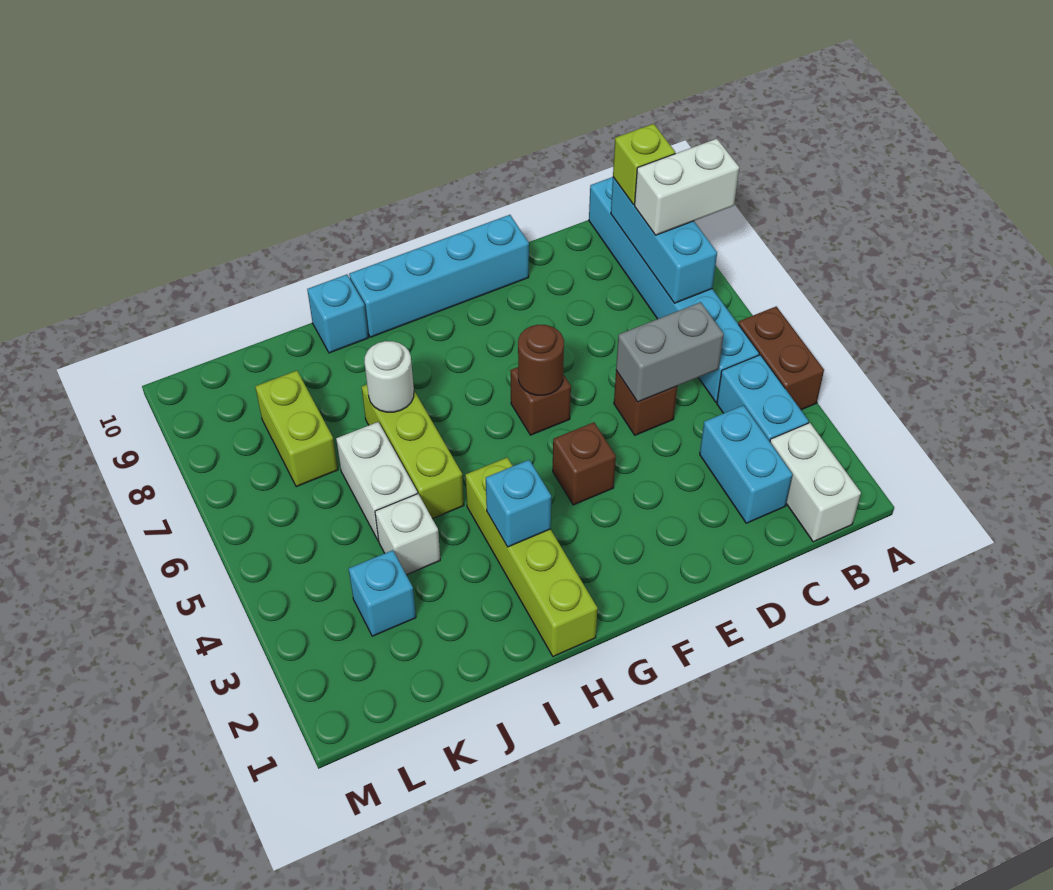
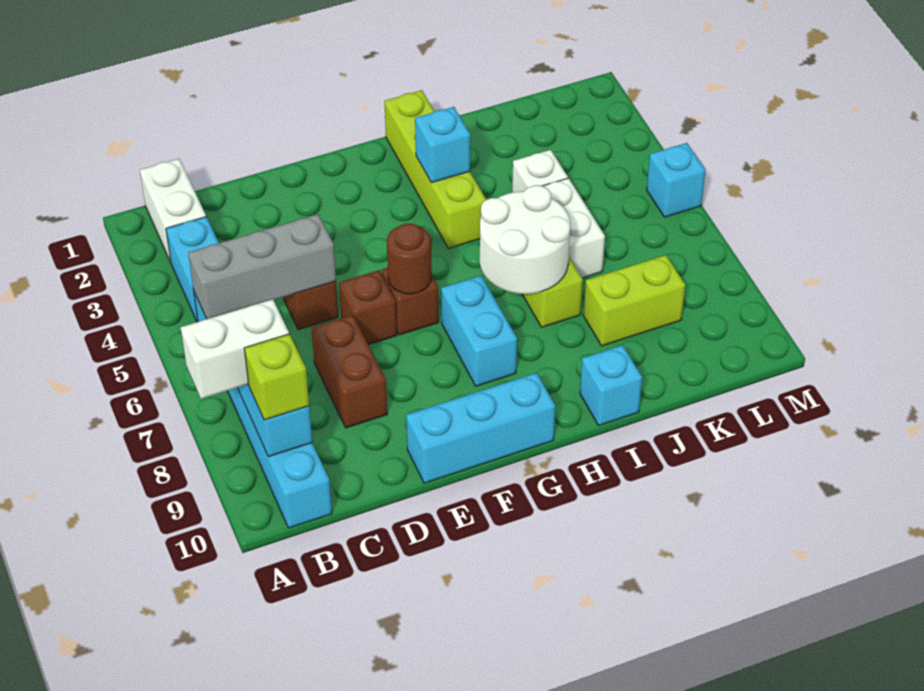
brown 1x2 brick [738,307,824,410] -> brown 1x2 brick moved to [312,315,387,428]
cyan 1x2 brick [700,405,793,523] -> cyan 1x2 brick moved to [441,276,517,386]
grey 1x2 brick [616,302,724,402] -> grey 1x3 brick [188,214,336,319]
cyan 1x4 brick [349,215,529,337] -> cyan 1x3 brick [406,373,555,483]
brown 1x1 brick [553,422,616,505] -> brown 1x1 brick moved to [339,270,397,345]
white 1x1 round brick [364,341,414,412] -> white 2x2 round brick [480,185,570,294]
cyan 1x1 brick [349,550,416,636] -> cyan 1x1 brick moved to [647,143,706,217]
lime 1x2 brick [255,371,338,487] -> lime 1x2 brick turned to [583,255,685,346]

